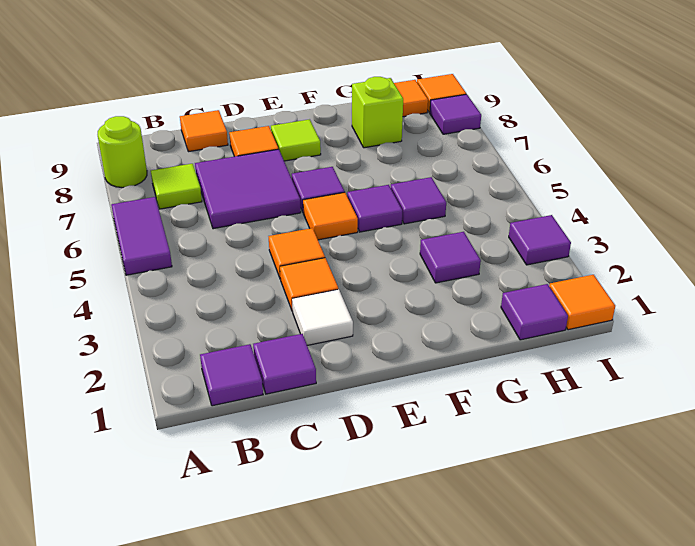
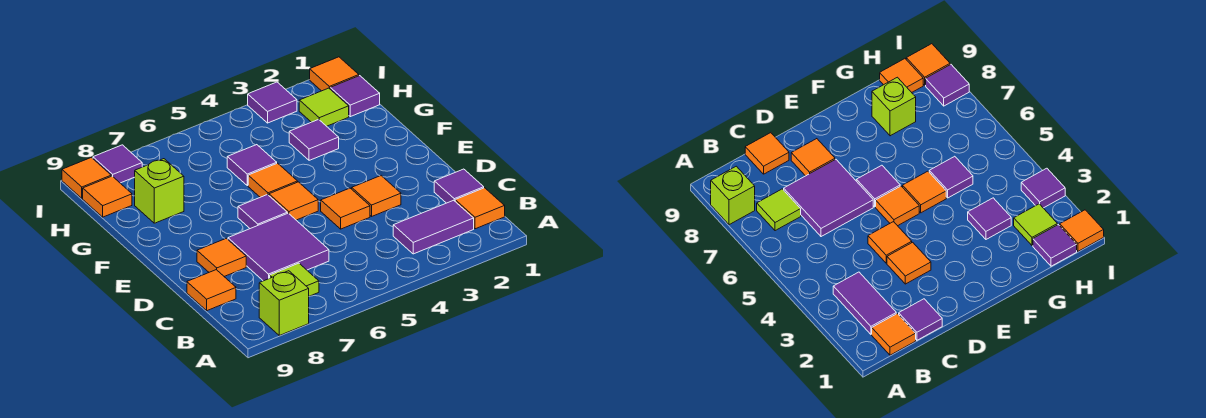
purple 1x2 tile [111,197,172,275] -> purple 1x2 tile moved to [393,200,474,254]
lime 1x1 round brick [98,116,147,188] -> lime 1x1 brick [259,271,309,335]
purple 1x1 tile [200,344,263,406] -> orange 1x1 tile [455,188,505,229]
white 1x1 tile [292,289,353,345] -> none
lime 1x1 tile [271,119,321,161] -> lime 1x1 tile moved to [299,88,349,126]
purple 1x1 tile [347,185,402,232] -> orange 1x1 tile [248,163,298,197]

